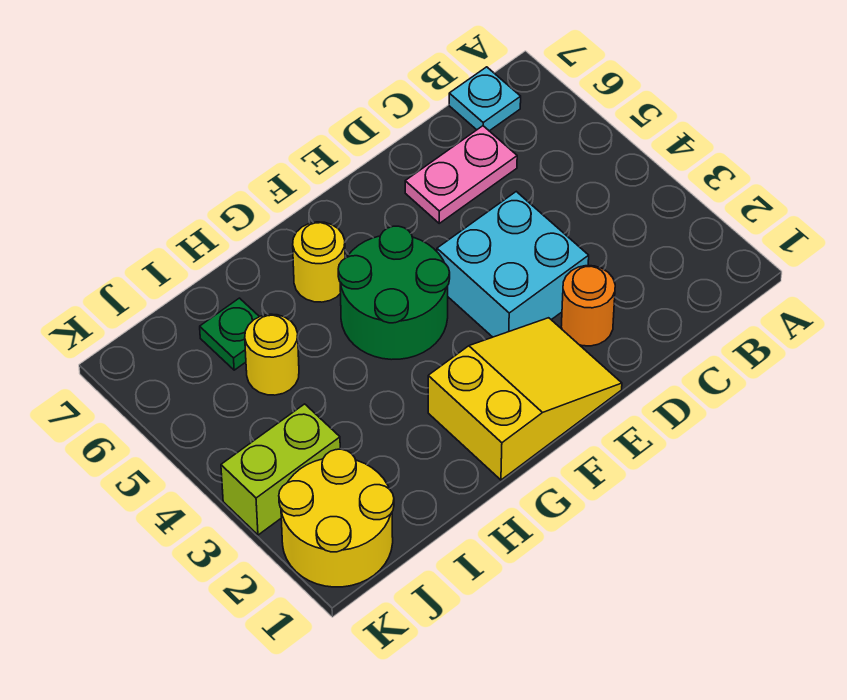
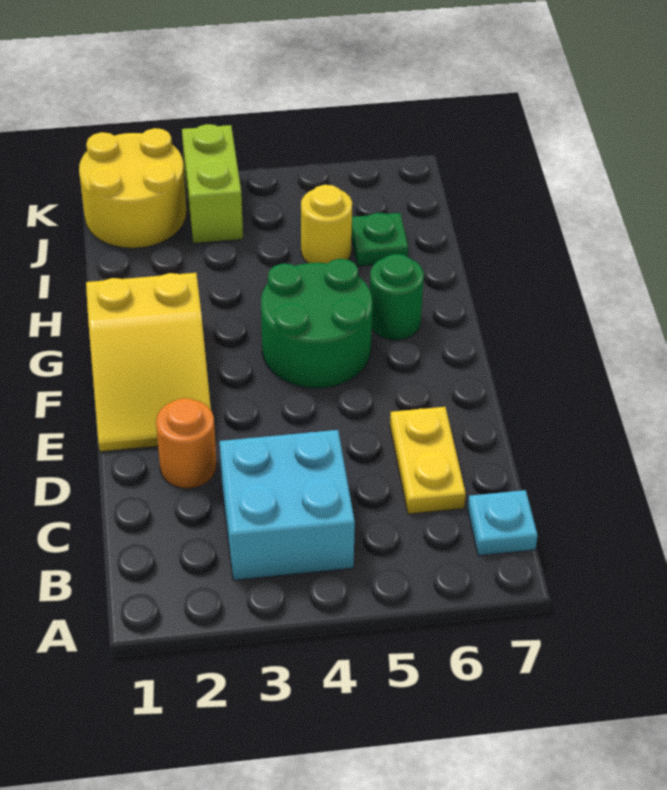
pink 1x2 plate [405,126,517,223] -> yellow 1x2 plate [390,407,466,514]
cyan 2x2 brick [437,192,589,337] -> cyan 2x2 brick moved to [220,430,355,580]
yellow 1x1 round brick [293,222,345,302] -> green 1x1 round brick [370,254,424,340]

